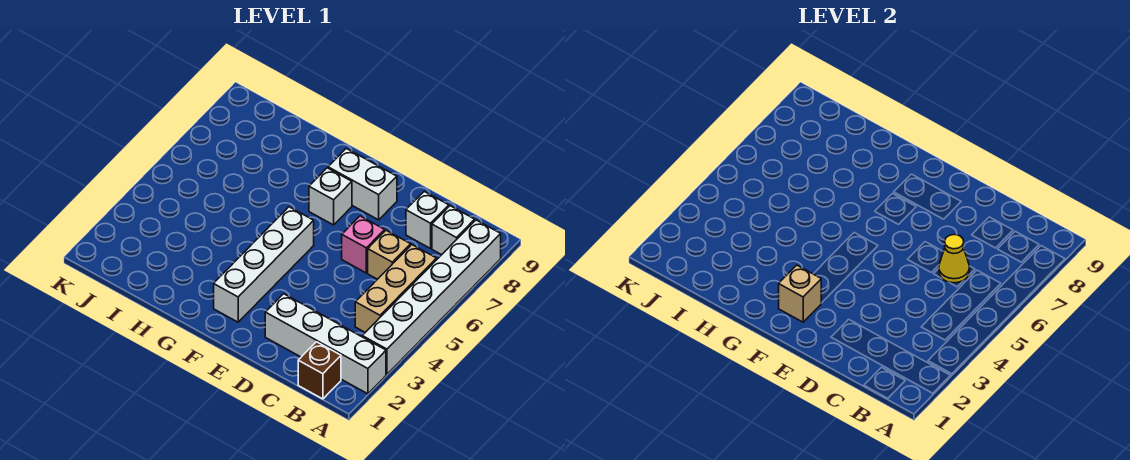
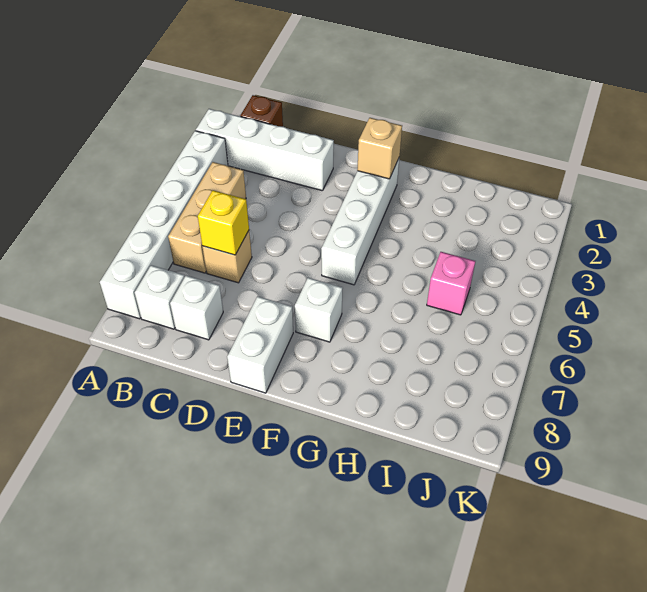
yellow 1x1 cone [939,235,970,283] -> yellow 1x1 brick [198,190,249,255]
pink 1x1 brick [342,216,385,273] -> pink 1x1 brick moved to [427,252,475,315]
white 1x2 brick [328,148,397,220] -> white 1x2 brick turned to [227,296,293,393]

